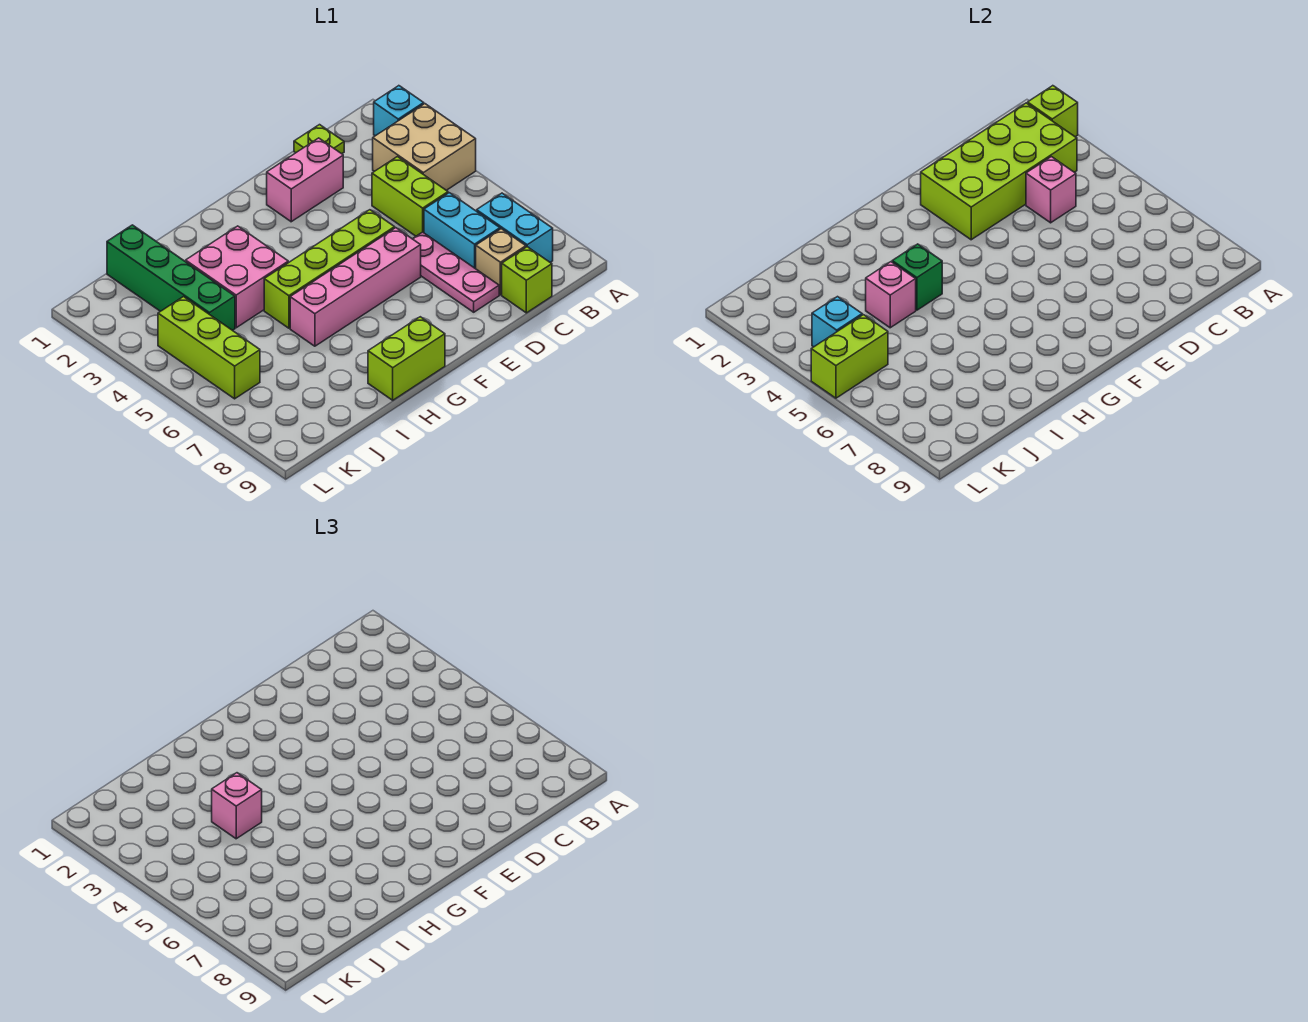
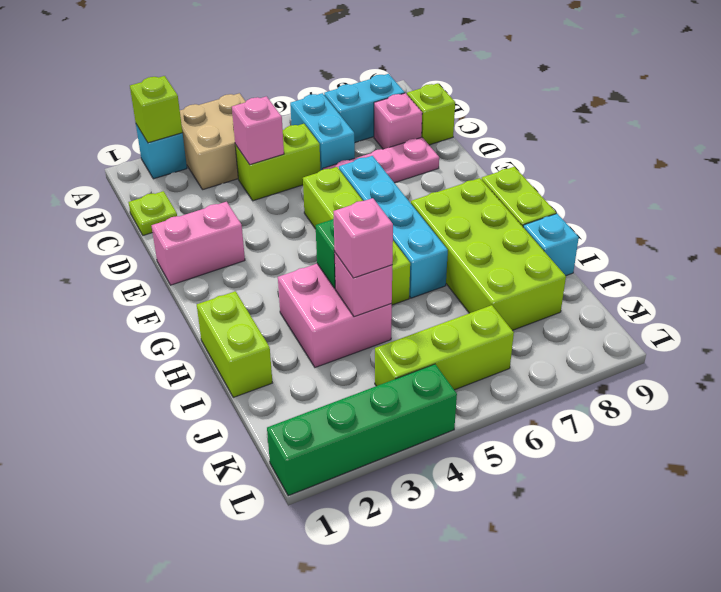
lime 2x4 brick [921,103,1077,240] -> lime 2x4 brick moved to [411,178,566,330]
cyan 1x2 brick [424,193,500,269] -> cyan 1x2 brick turned to [290,93,355,171]
tan 1x1 brick [476,229,526,295] -> pink 1x1 brick [374,93,422,149]
pink 1x2 brick [267,138,343,222] -> pink 1x2 brick turned to [152,202,245,285]
pink 1x4 brick [290,228,421,346] -> cyan 1x4 brick [339,156,448,298]
green 1x4 brick [107,225,235,330] -> green 1x4 brick moved to [267,364,457,496]
cyan 1x1 brick [812,297,862,347] -> cyan 1x1 brick moved to [523,214,579,276]
lime 1x2 brick [811,315,888,398] -> lime 1x2 brick moved to [197,291,272,397]

